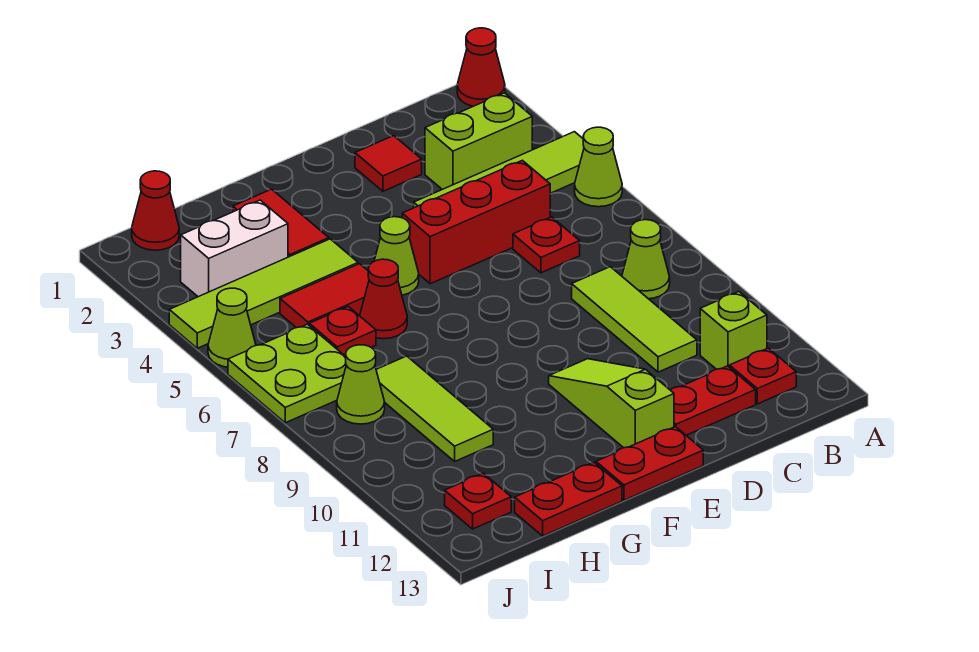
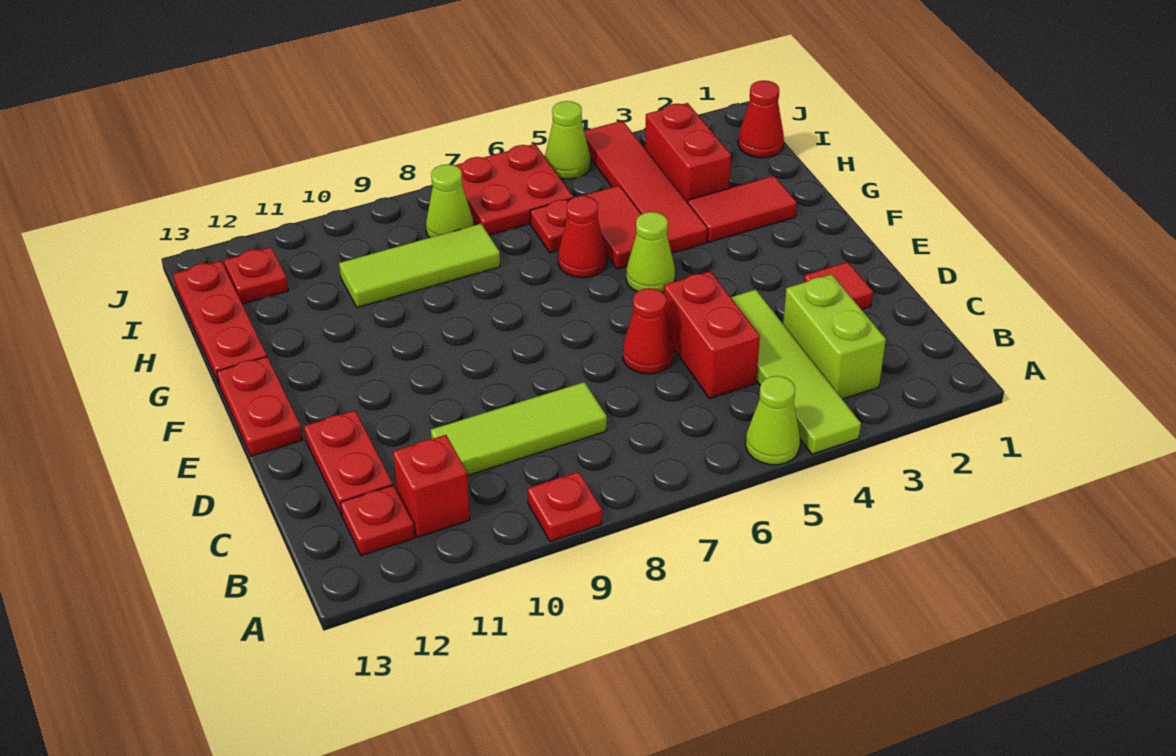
red 1x1 cone [457,28,505,106] -> red 1x1 cone moved to [623,288,674,374]
lime 1x1 cone [622,220,670,299] -> none
lime 1x1 brick [700,292,767,369] -> red 1x1 brick [393,435,470,537]
red 1x3 brick [402,160,550,284] -> red 1x2 brick [664,271,760,399]
red 1x1 plate [513,217,580,273] -> red 1x1 plate moved to [528,472,602,542]
lime 1x3 slope [549,359,674,448] -> none
lime 1x4 tile [169,239,358,348] -> red 1x4 tile [584,121,707,253]
red 1x2 plate [515,463,622,536] -> red 1x3 plate [173,261,267,384]
white 1x2 brick [181,200,288,297] -> red 1x2 brick [645,103,731,203]
lime 2x2 plate [228,324,346,423] -> red 2x2 plate [454,144,573,235]

